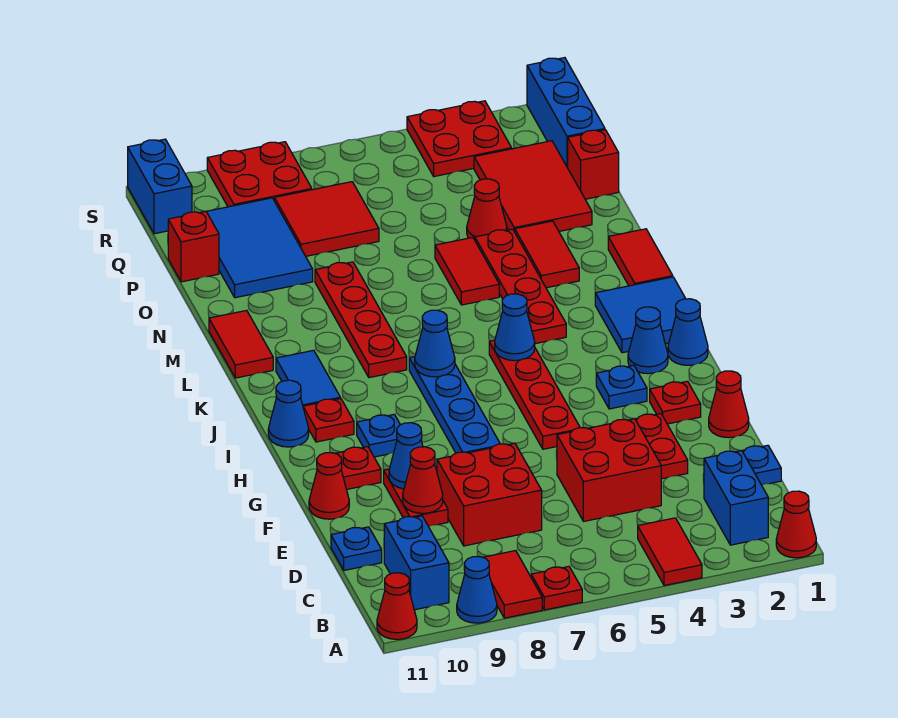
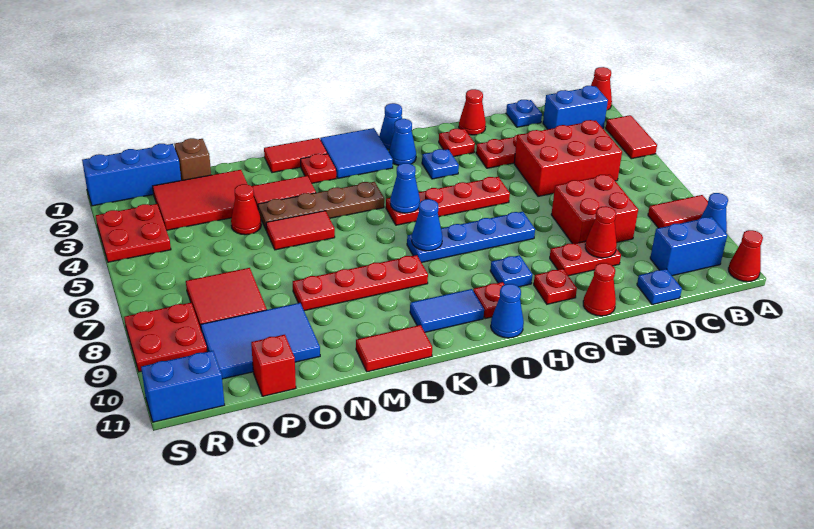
red 1x2 tile [638,518,702,586] -> red 1x2 tile turned to [606,115,657,159]
red 1x1 plate [531,567,582,610] -> red 1x1 plate moved to [301,154,336,183]
red 2x2 brick [557,419,661,521] -> red 2x3 brick [514,120,622,196]
blue 1x1 cone [389,423,423,489] -> none
red 1x4 plate [475,229,566,344] -> brown 1x4 plate [258,182,384,231]
red 1x1 brick [568,130,619,199] -> brown 1x1 brick [174,138,211,180]

